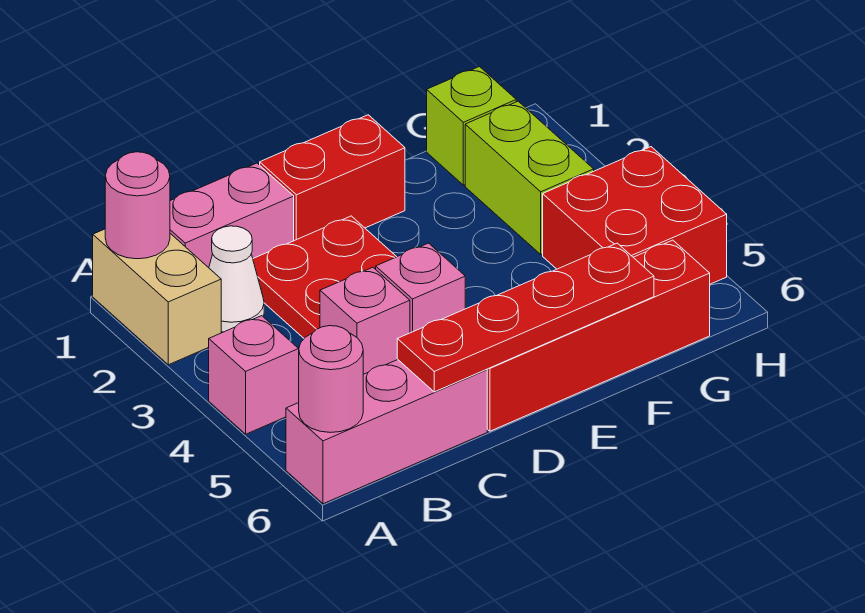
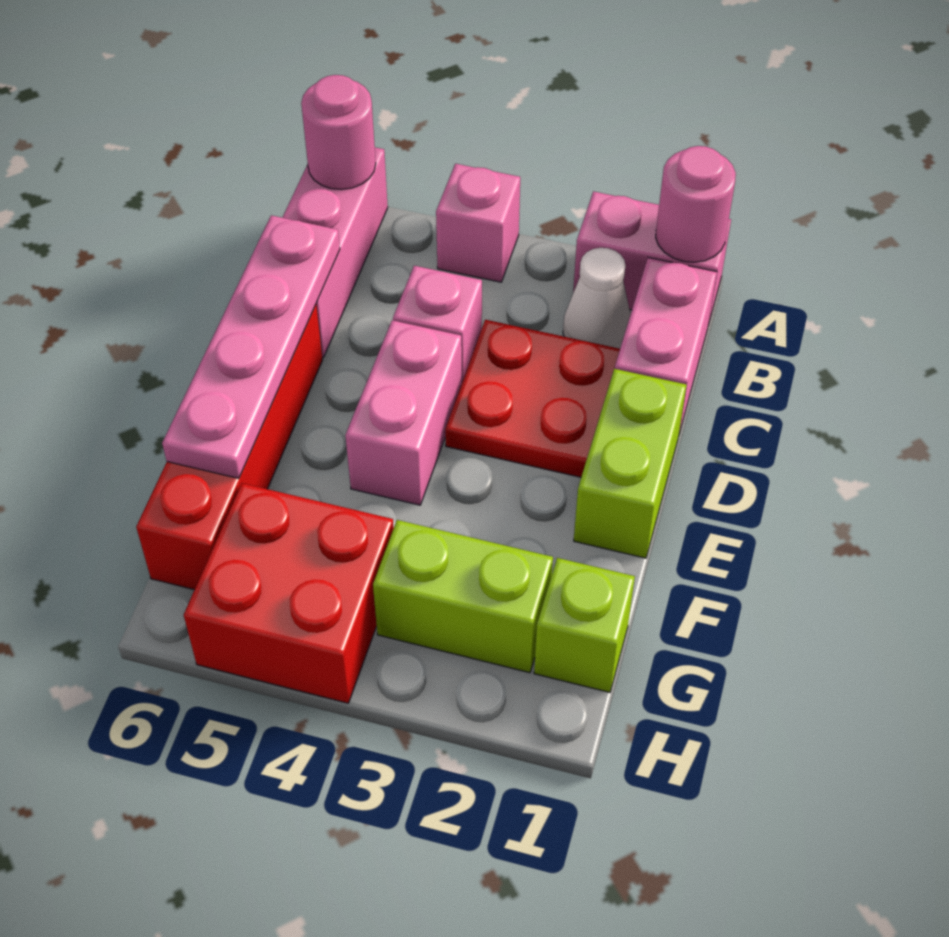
tan 1x2 brick [93,229,221,365] -> pink 1x2 brick [573,191,731,325]
red 1x4 plate [397,243,654,392] -> pink 1x4 plate [162,215,340,478]
red 1x2 brick [260,115,405,241] -> lime 1x2 brick [574,369,687,558]
pink 1x1 brick [376,243,465,333] -> pink 1x2 brick [345,320,462,505]

